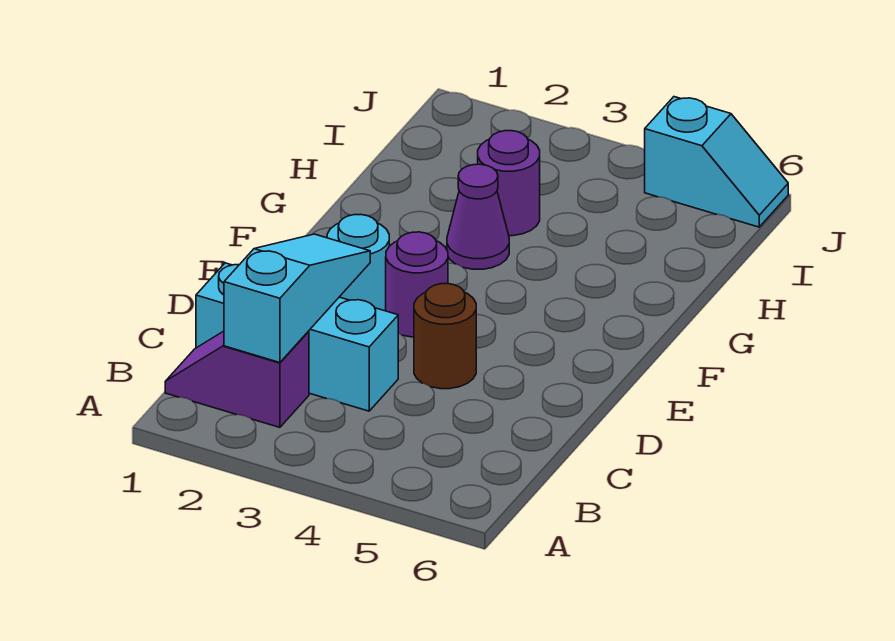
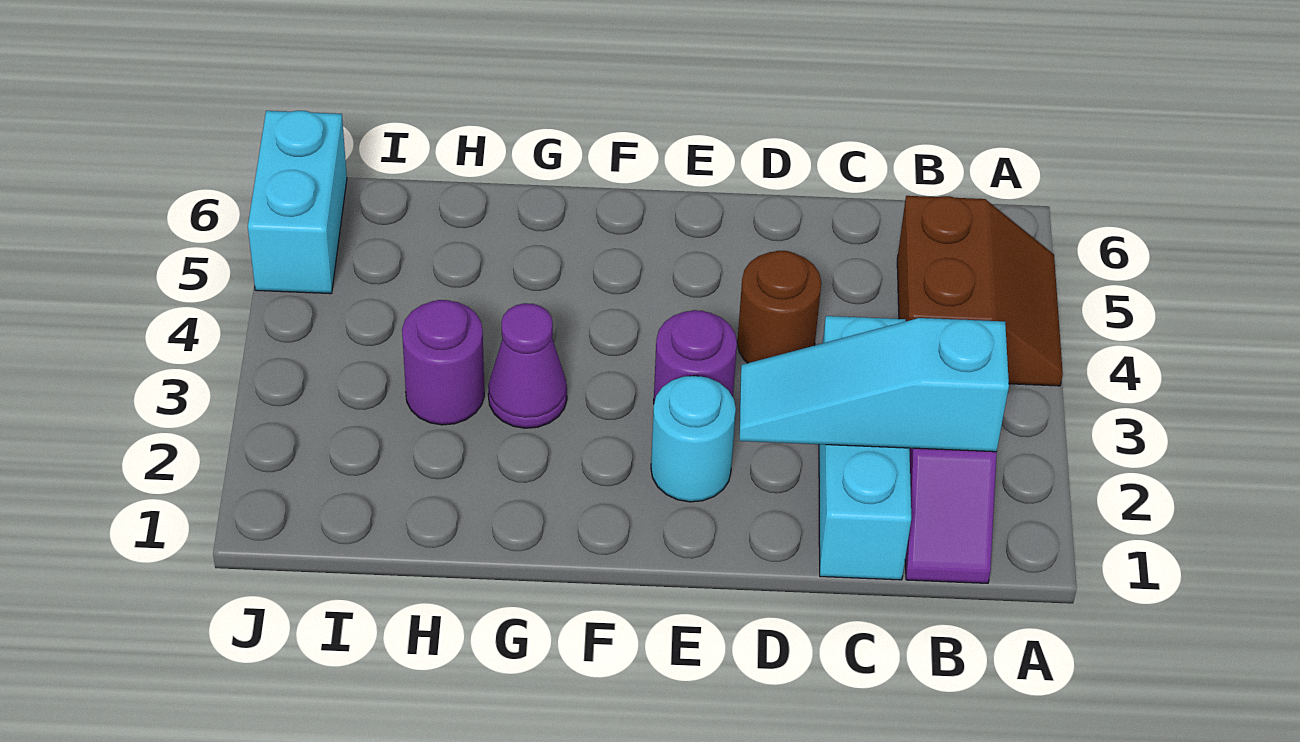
none -> brown 2x2 slope [897,196,1063,386]
cyan 1x2 slope [645,97,788,227] -> cyan 1x2 brick [248,111,347,294]

